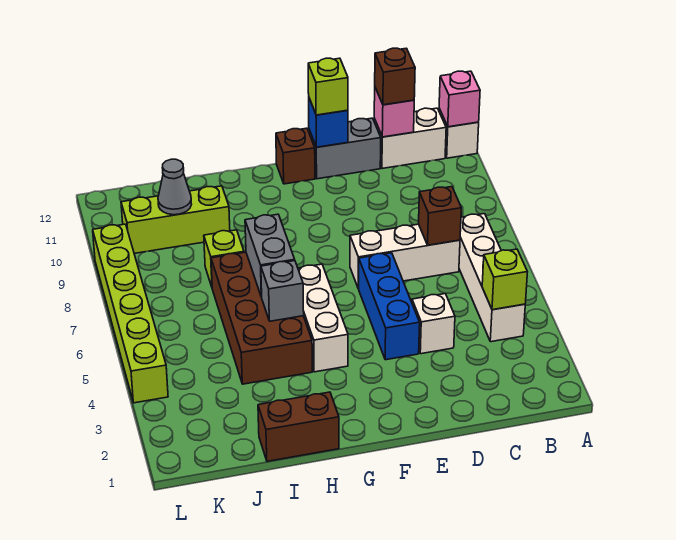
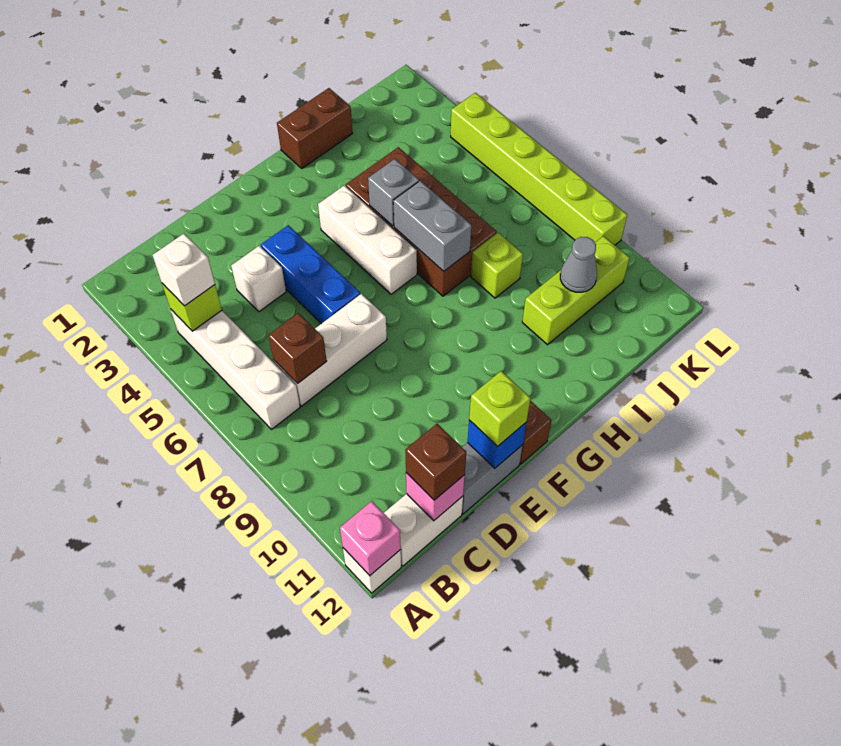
none -> white 1x1 brick [153,234,215,306]

